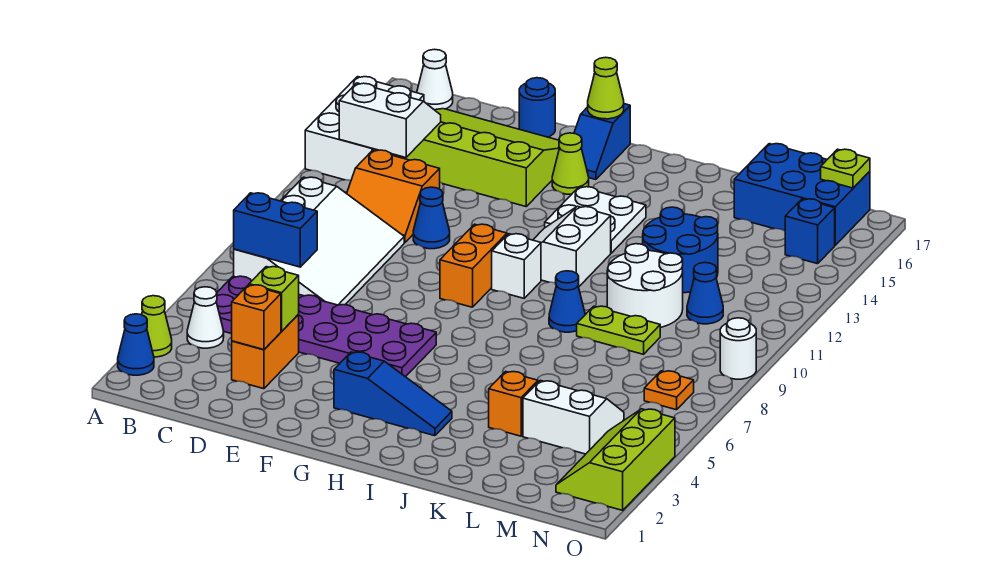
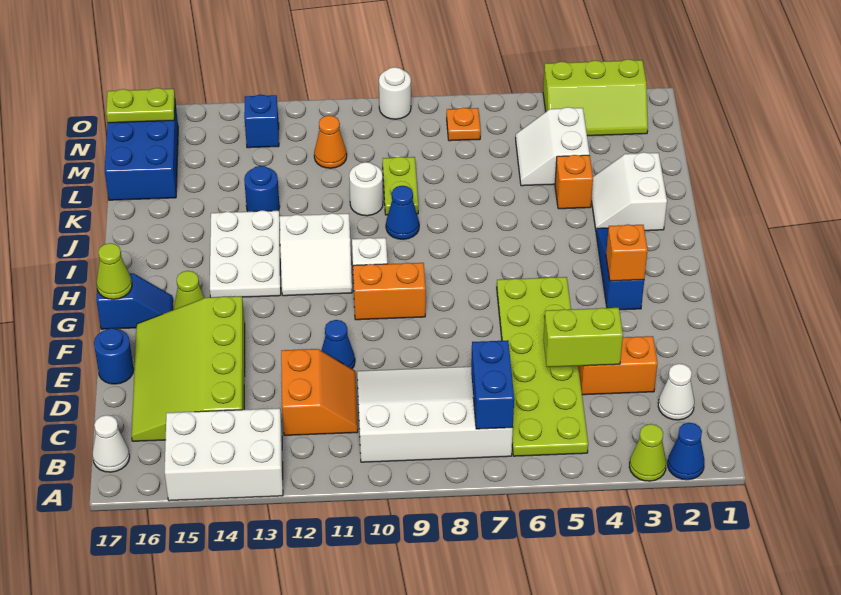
white 1x1 cone [187,287,224,348] -> white 1x1 cone moved to [658,364,694,420]
purple 2x6 plate [216,276,436,377] -> lime 2x6 plate [497,277,588,456]
white 2x2 slope [339,83,441,158] -> white 2x2 slope moved to [591,152,667,231]
orange 1x1 brick [232,285,281,350] -> orange 1x1 brick moved to [606,224,648,281]
lime 1x1 brick [249,267,299,331] -> lime 1x2 brick [543,308,623,367]
white 2x2 plate [545,187,646,253] -> white 2x3 plate [210,210,281,297]
white 2x2 round brick [607,244,683,327] -> white 1x1 round brick [349,162,383,216]
blue 2x2 round brick [643,207,718,293] -> blue 1x1 round brick [244,166,280,212]
blue 1x1 cone [687,263,723,324] -> orange 1x1 cone [314,116,347,168]
blue 1x1 brick [785,199,835,264] -> blue 1x1 brick moved to [244,95,279,148]
lime 1x1 plate [821,149,870,188] -> lime 1x2 plate [106,88,175,123]

